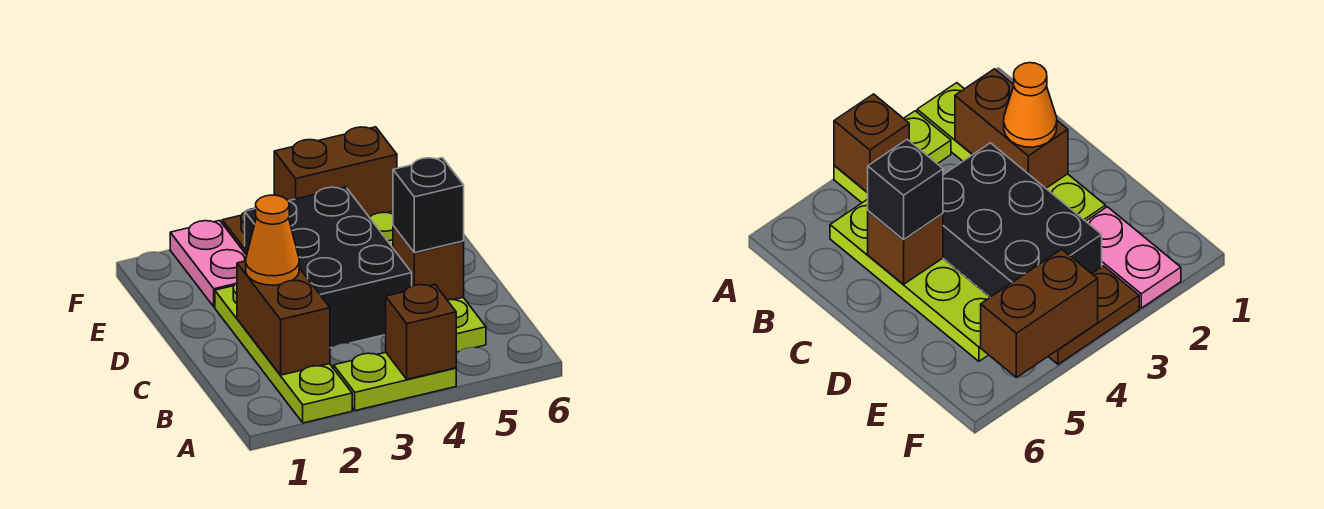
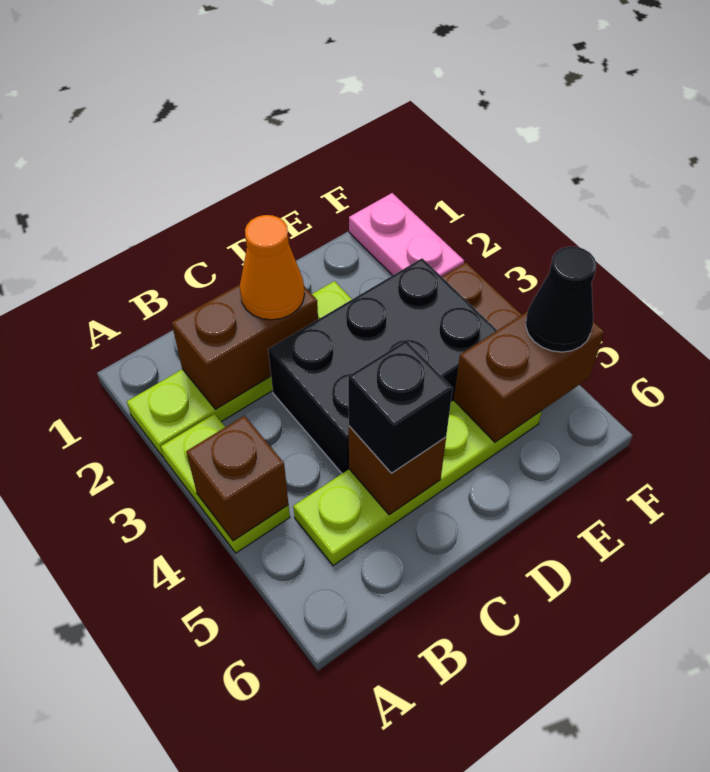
pink 1x2 plate [170,220,247,307] -> pink 1x2 plate turned to [349,193,464,277]
brown 1x2 brick [274,127,397,217] -> brown 1x2 brick turned to [454,311,604,442]
none -> black 1x1 cone [526,247,596,352]

